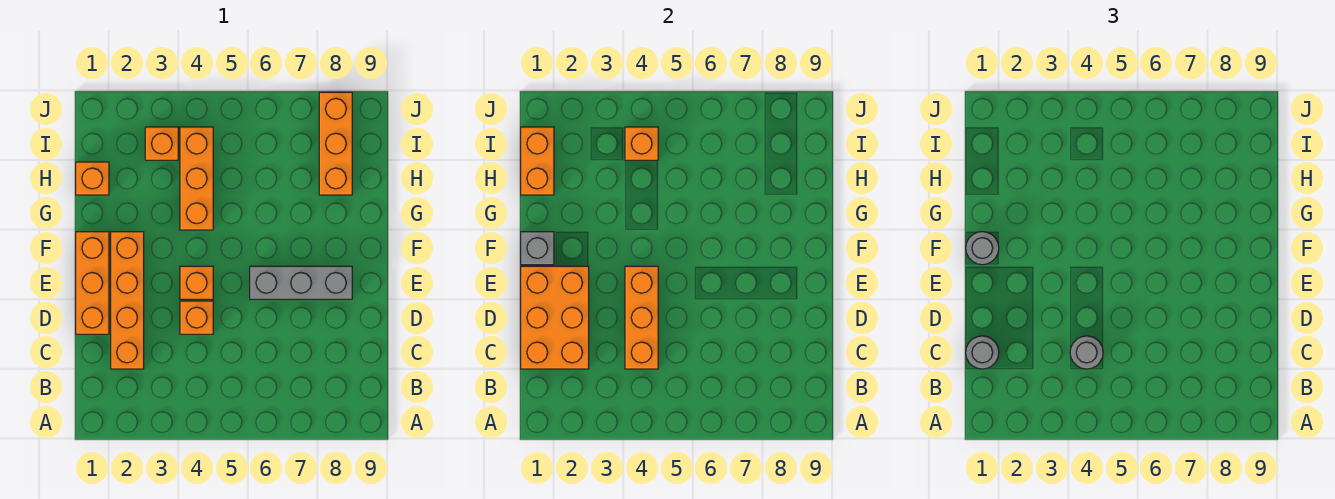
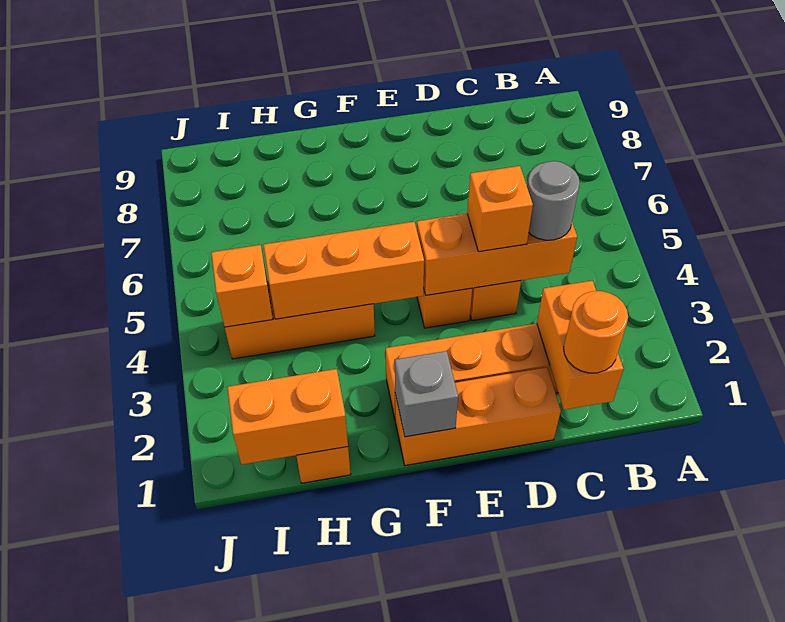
orange 2x3 brick [521,266,589,369] -> orange 1x2 brick [537,281,623,410]
grey 1x1 round brick [966,336,999,369] -> orange 1x1 round brick [564,291,628,373]
grey 1x3 brick [250,266,352,299] -> none
grey 1x1 round brick [966,232,999,265] -> none
orange 1x3 brick [319,92,352,195] -> orange 1x3 brick moved to [264,222,424,319]
orange 1x1 brick [145,127,178,160] -> orange 1x1 brick moved to [467,166,533,252]

